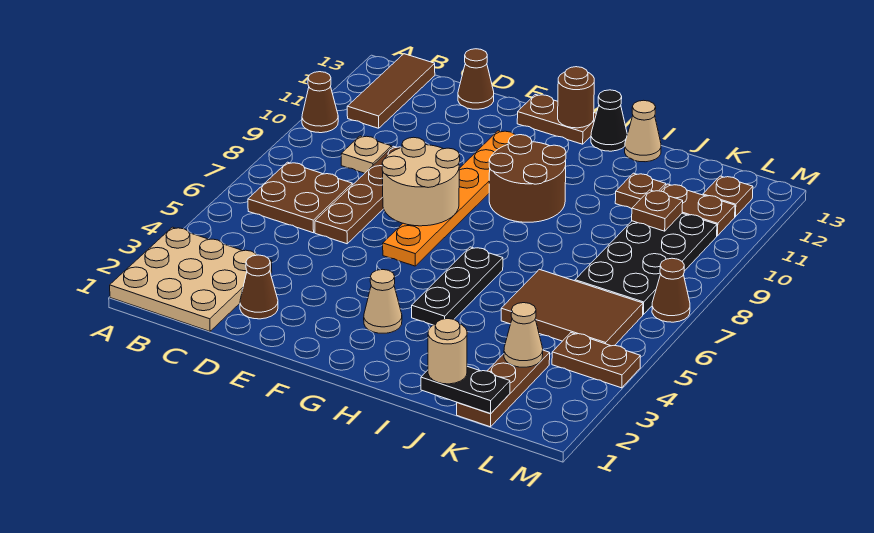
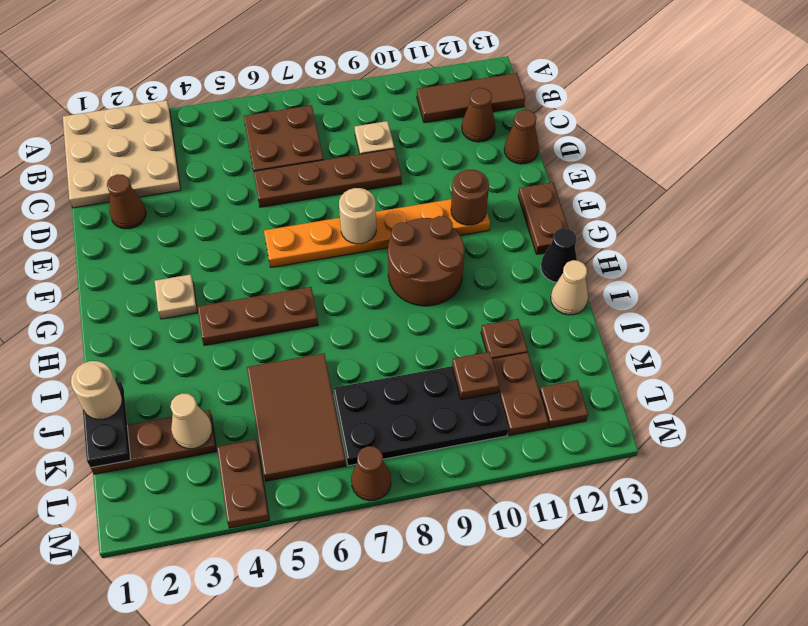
brown 1x1 cone [302,72,338,133] -> brown 1x1 cone moved to [462,88,495,142]
tan 2x2 round brick [382,137,460,226] -> tan 1x1 round brick [339,188,376,244]
tan 1x1 cone [364,270,402,333] -> tan 1x1 plate [155,274,197,319]
brown 1x1 round brick [558,67,594,128] -> brown 1x1 round brick moved to [451,170,489,225]
black 1x3 plate [412,247,503,325] -> brown 1x3 plate [198,287,318,345]

